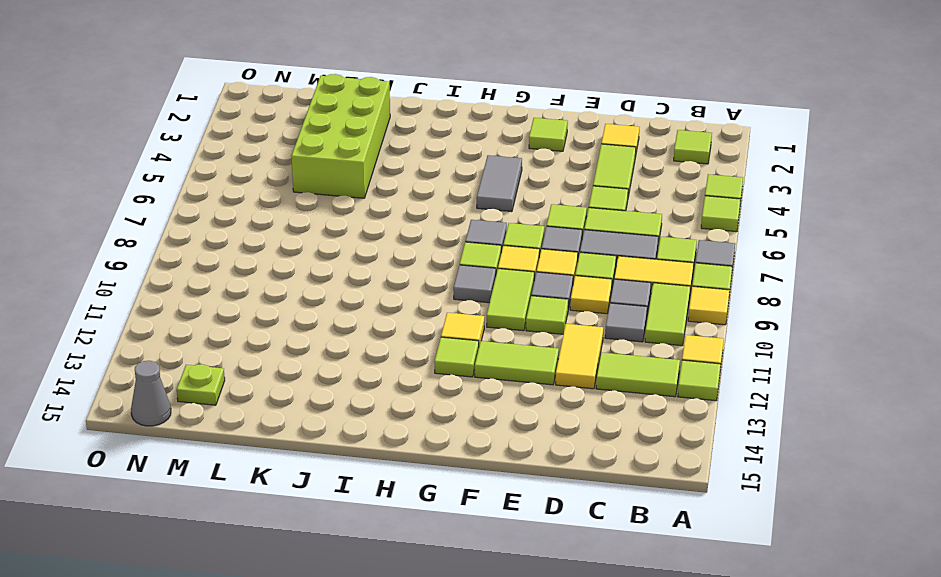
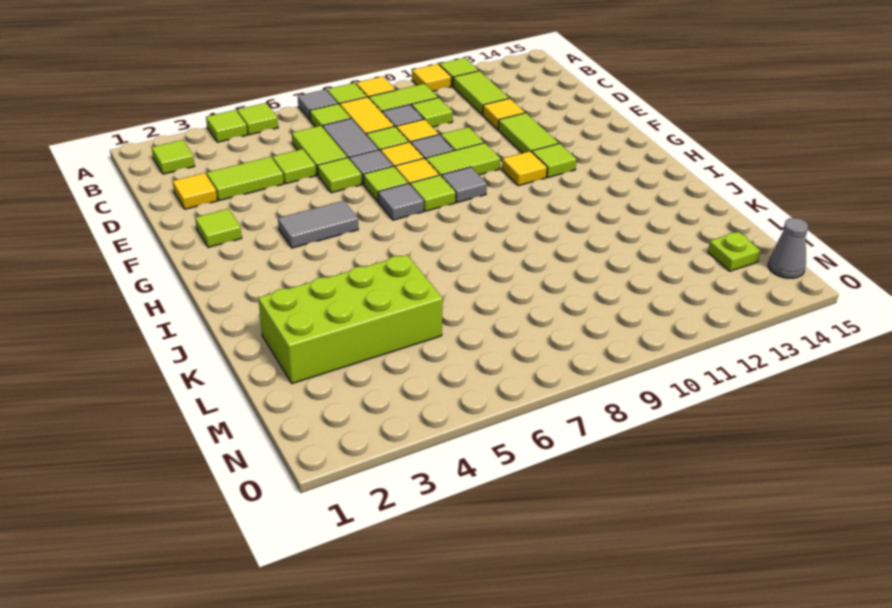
grey 1x1 tile [605,303,647,342] -> lime 1x1 tile [412,98,453,127]
yellow 1x2 tile [556,324,603,389] -> yellow 1x1 tile [483,98,525,129]

